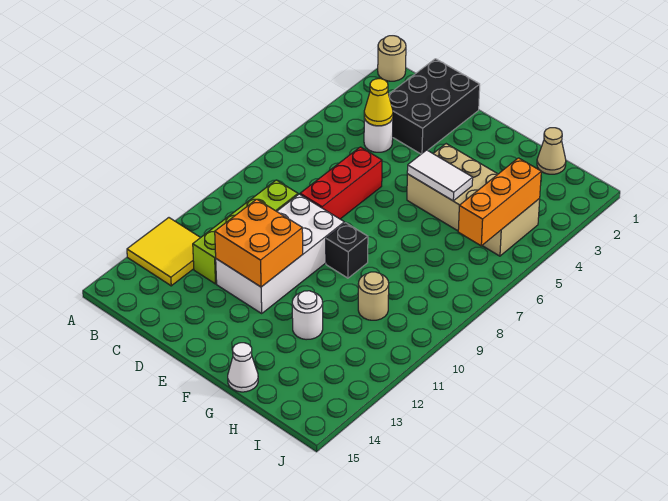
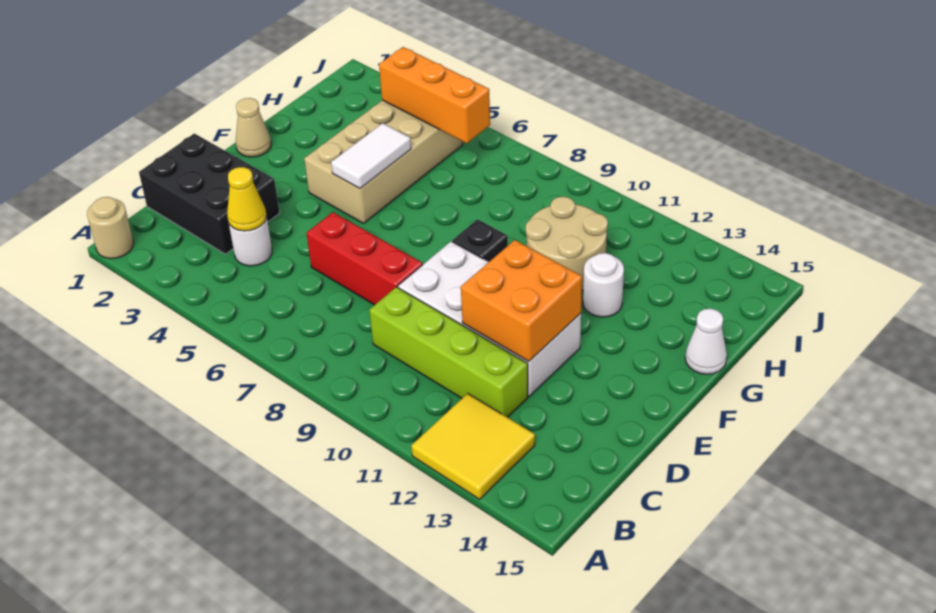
tan 1x1 cone [537,128,566,174] -> tan 1x1 cone moved to [236,98,271,157]
tan 1x1 round brick [358,272,389,320] -> tan 2x2 round brick [526,197,608,291]

